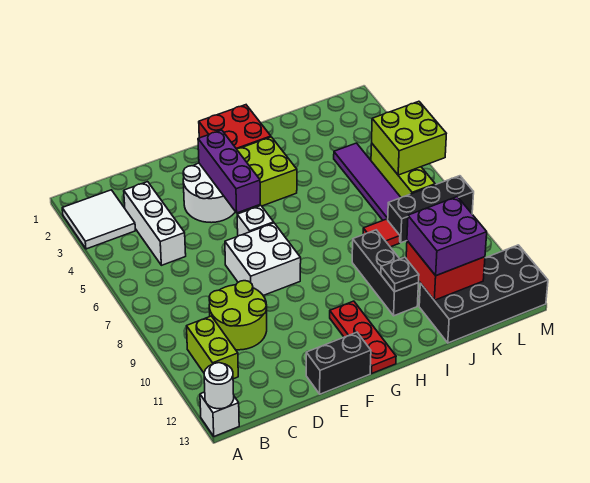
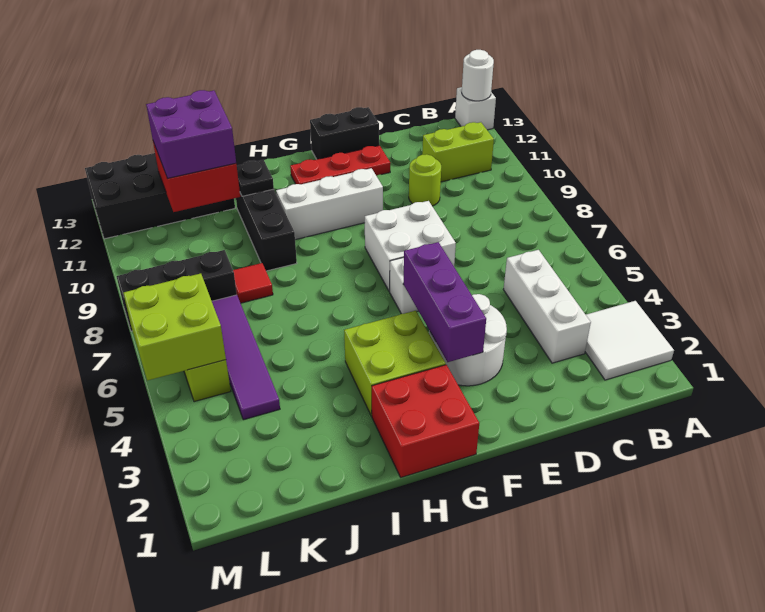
lime 1x2 brick [187,316,238,379] -> lime 1x2 brick turned to [422,122,494,182]
lime 2x2 round brick [209,281,267,350] -> lime 1x1 round brick [409,154,441,206]
none -> white 1x3 brick [276,168,383,240]
red 1x3 plate [330,301,396,373] -> red 1x3 plate turned to [290,145,390,184]

